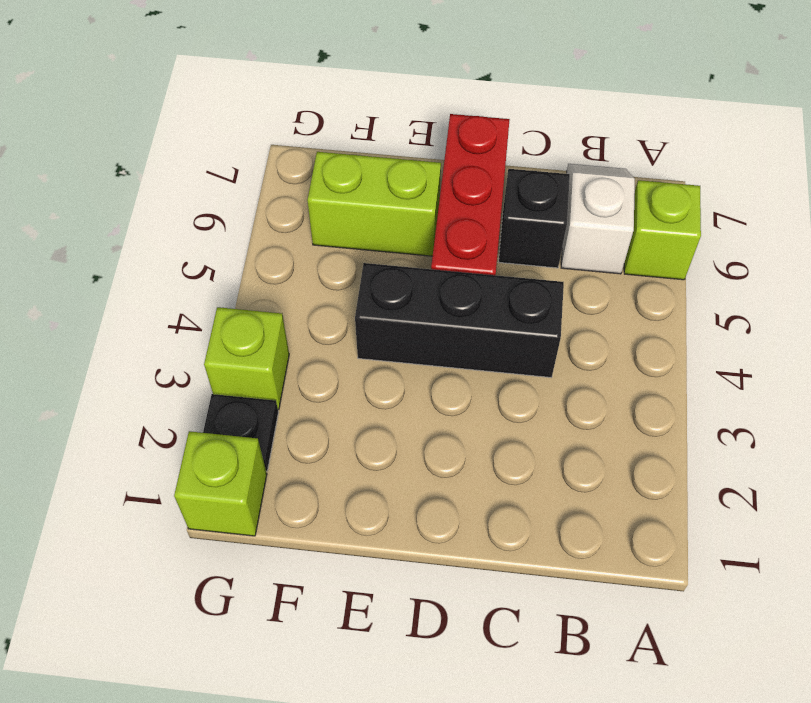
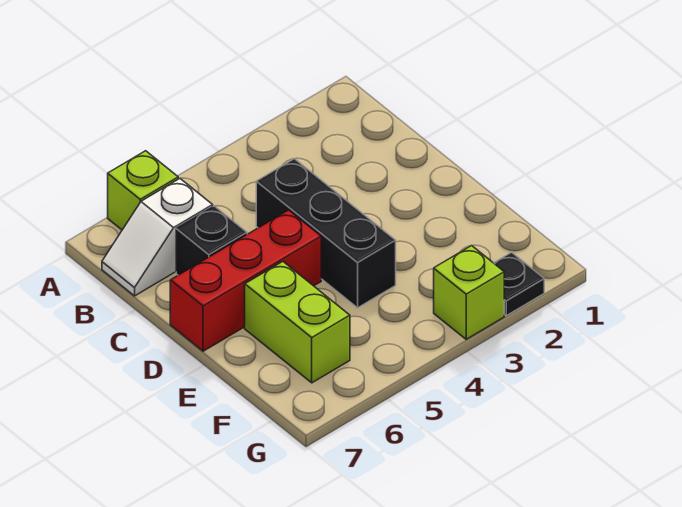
lime 1x1 brick [174,431,267,536] -> none

